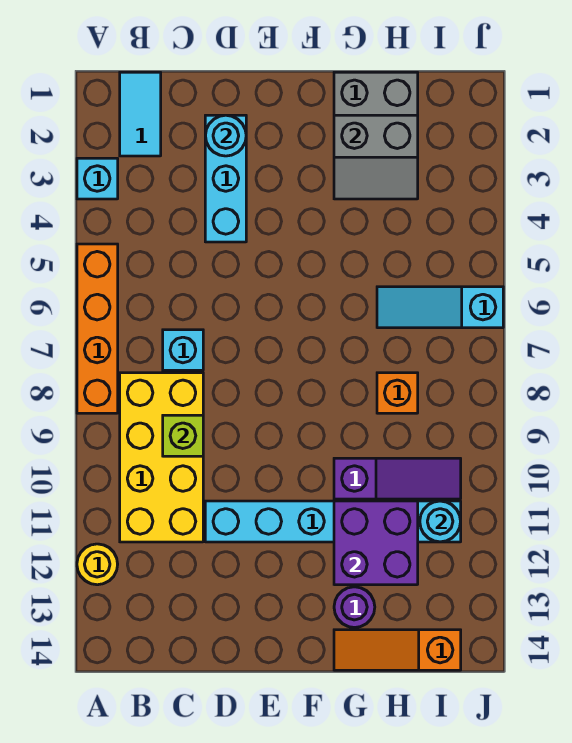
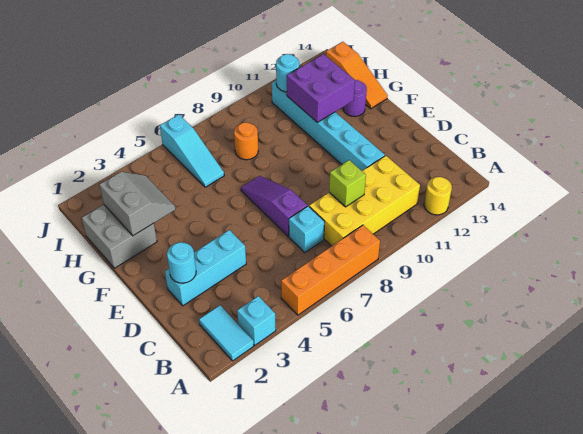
cyan 1x2 tile [120,72,161,156] -> cyan 1x2 tile turned to [199,305,254,361]
purple 1x3 slope [334,458,461,499] -> purple 1x3 slope moved to [241,176,307,236]
orange 1x1 brick [377,373,418,413] -> orange 1x1 round brick [234,122,258,160]

